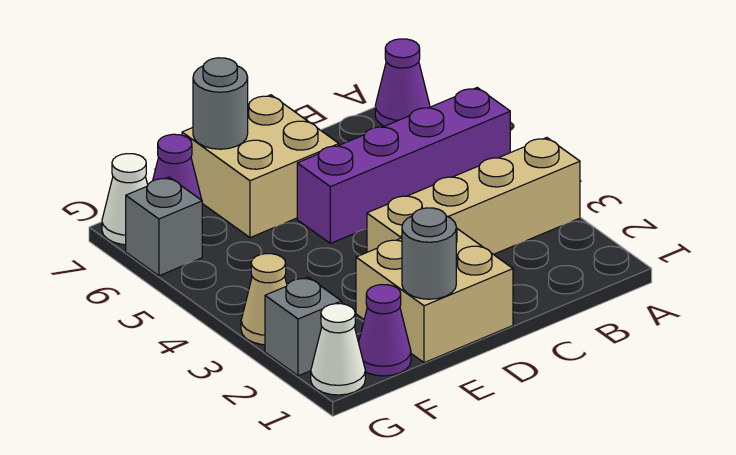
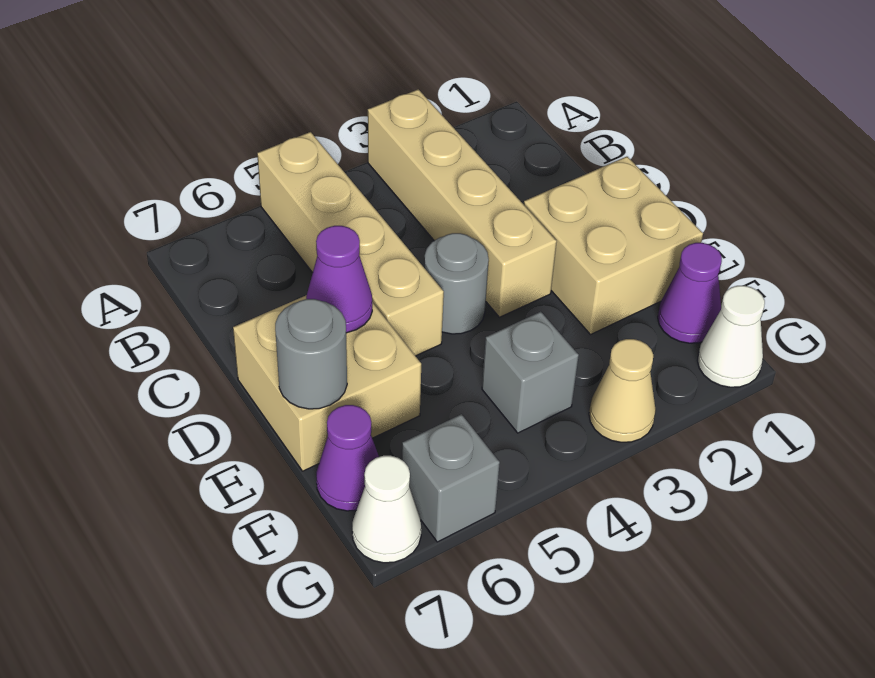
purple 1x4 brick [297,88,510,243] -> tan 1x4 brick [257,132,444,356]
purple 1x1 cone [375,39,430,126] -> purple 1x1 cone moved to [306,226,372,333]
grey 1x1 round brick [402,208,456,299] -> grey 1x1 round brick moved to [424,233,489,334]
grey 1x1 brick [265,277,342,376] -> grey 1x1 brick moved to [482,312,579,433]

